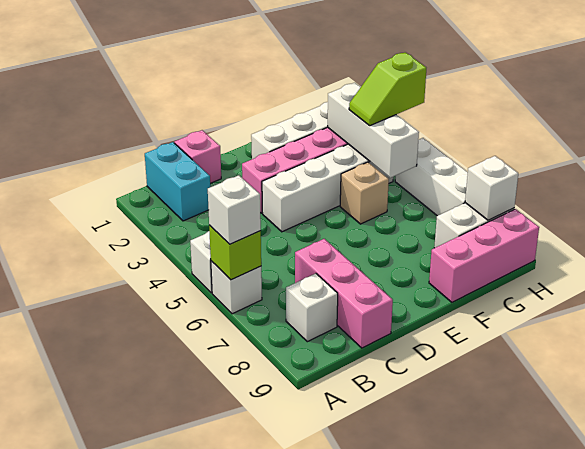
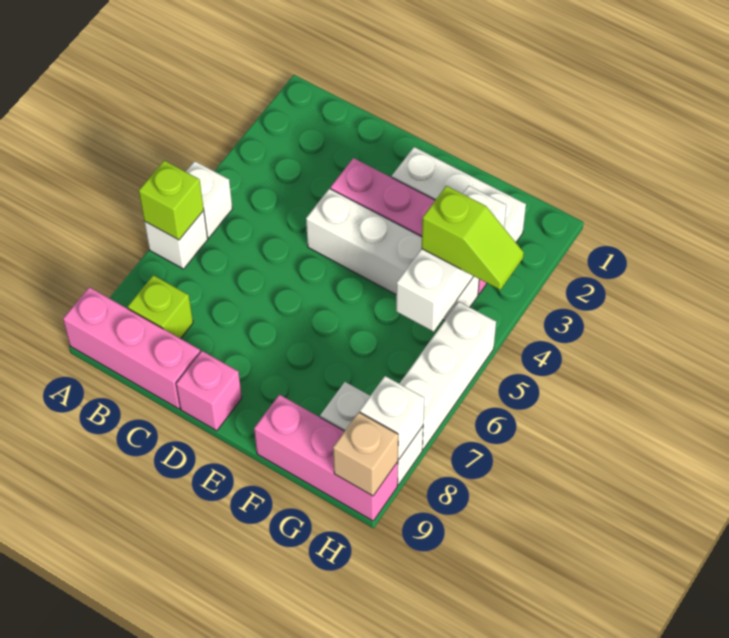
white 1x1 brick [208,175,261,244] -> none
cyan 1x2 brick [145,142,210,221] -> none
white 1x1 brick [286,273,338,342] -> lime 1x1 brick [128,275,193,339]
pink 1x1 brick [174,130,221,183] -> pink 1x1 brick moved to [176,351,242,431]
pink 1x3 brick [295,239,393,348] -> pink 1x3 brick turned to [63,287,200,409]
tan 1x1 brick [340,162,389,224] -> tan 1x1 brick moved to [333,412,398,496]
lime 1x2 slope [349,52,426,126] -> lime 1x2 slope turned to [422,186,524,290]

